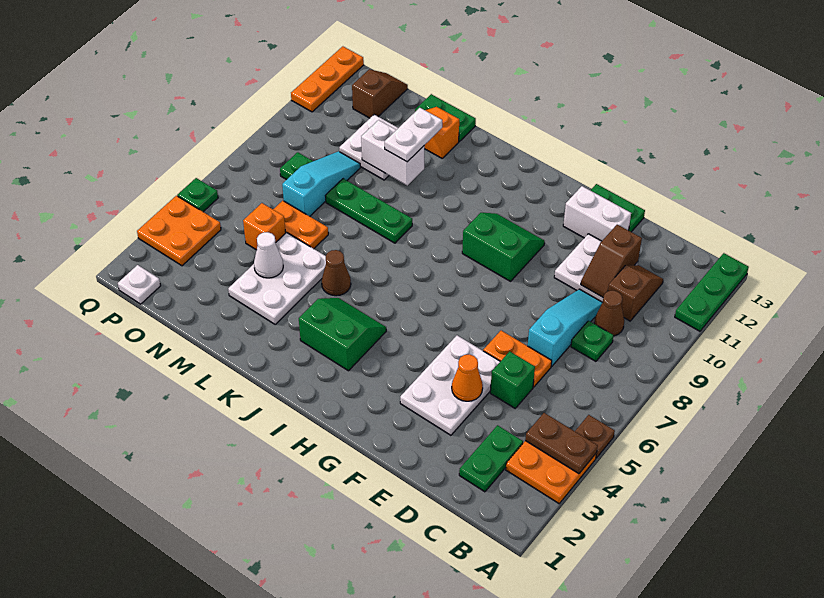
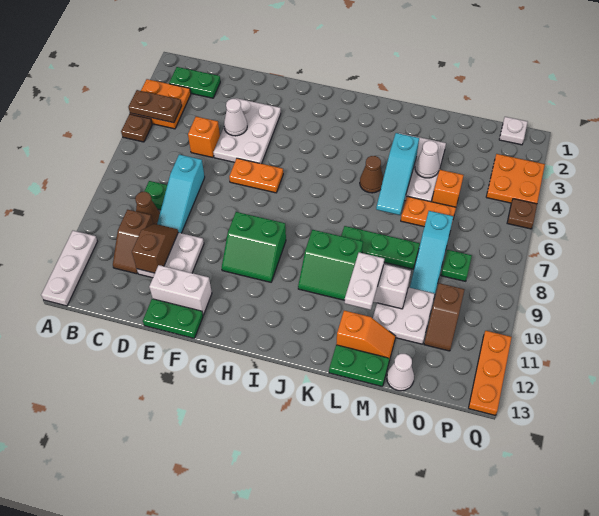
green 1x3 plate [675,253,749,331] -> white 1x3 plate [41,231,97,306]
green 1x2 plate [459,425,523,492] -> green 1x2 plate turned to [169,67,220,98]
green 1x1 brick [490,351,535,408] -> orange 1x1 brick [188,117,220,157]
orange 1x2 plate [483,331,552,387] -> orange 1x2 plate moved to [229,158,283,193]
orange 1x1 cone [452,354,483,401] -> white 1x1 cone [224,99,247,136]
green 2x2 slope [299,298,386,371] -> green 2x2 slope moved to [298,230,363,300]
none -> cyan 1x3 slope [376,133,419,215]
none -> white 1x1 cone [387,354,414,391]
brown 1x2 slope [352,69,408,118] -> brown 1x2 slope moved to [424,283,465,351]
green 1x1 plate [177,178,218,212] -> brown 1x1 plate [507,199,537,229]

